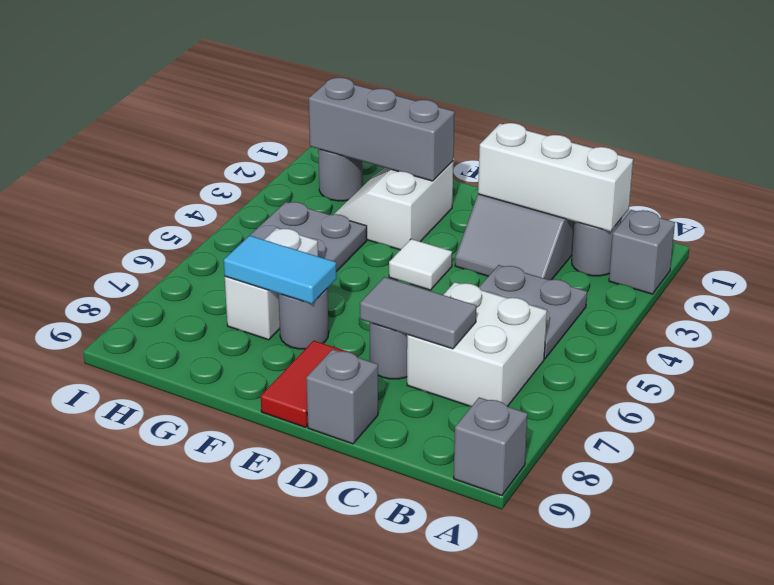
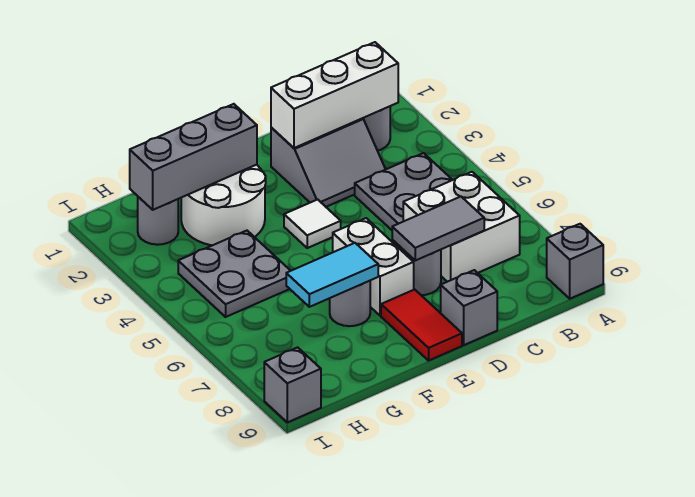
grey 1x1 brick [609,210,675,294] -> grey 1x1 brick moved to [264,347,321,422]
white 2x2 slope [334,161,453,250] -> white 2x2 round brick [181,165,266,245]
white 1x2 brick [225,228,318,340] -> white 1x2 brick moved to [333,218,414,316]

